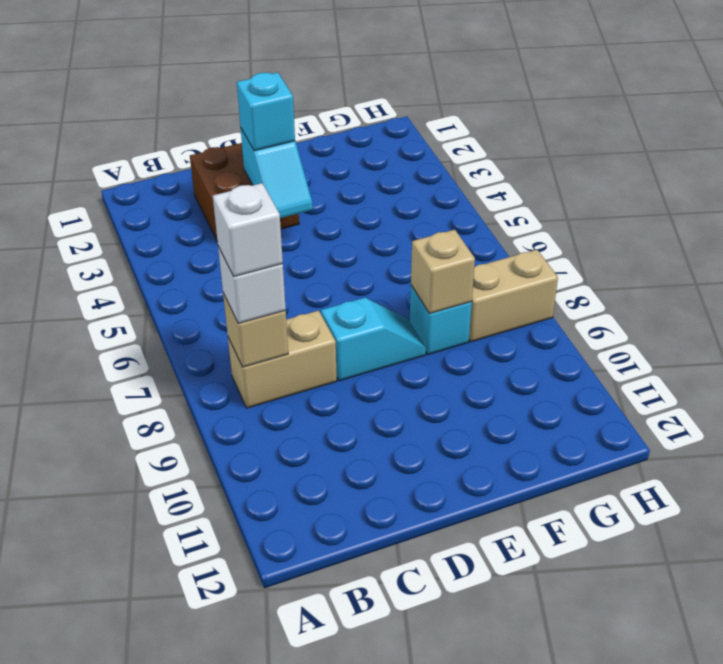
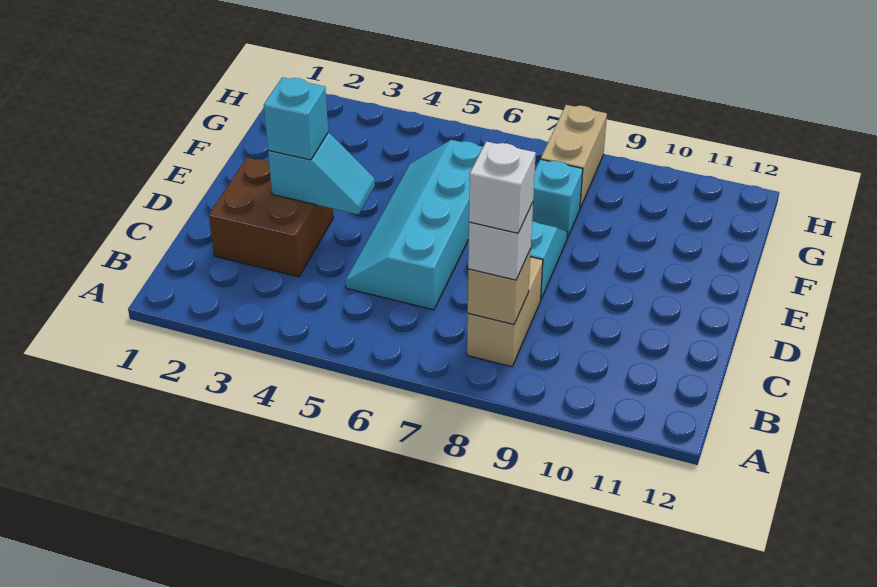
none -> cyan 2x4 slope [345,140,483,310]
tan 1x1 brick [411,230,475,314] -> none

